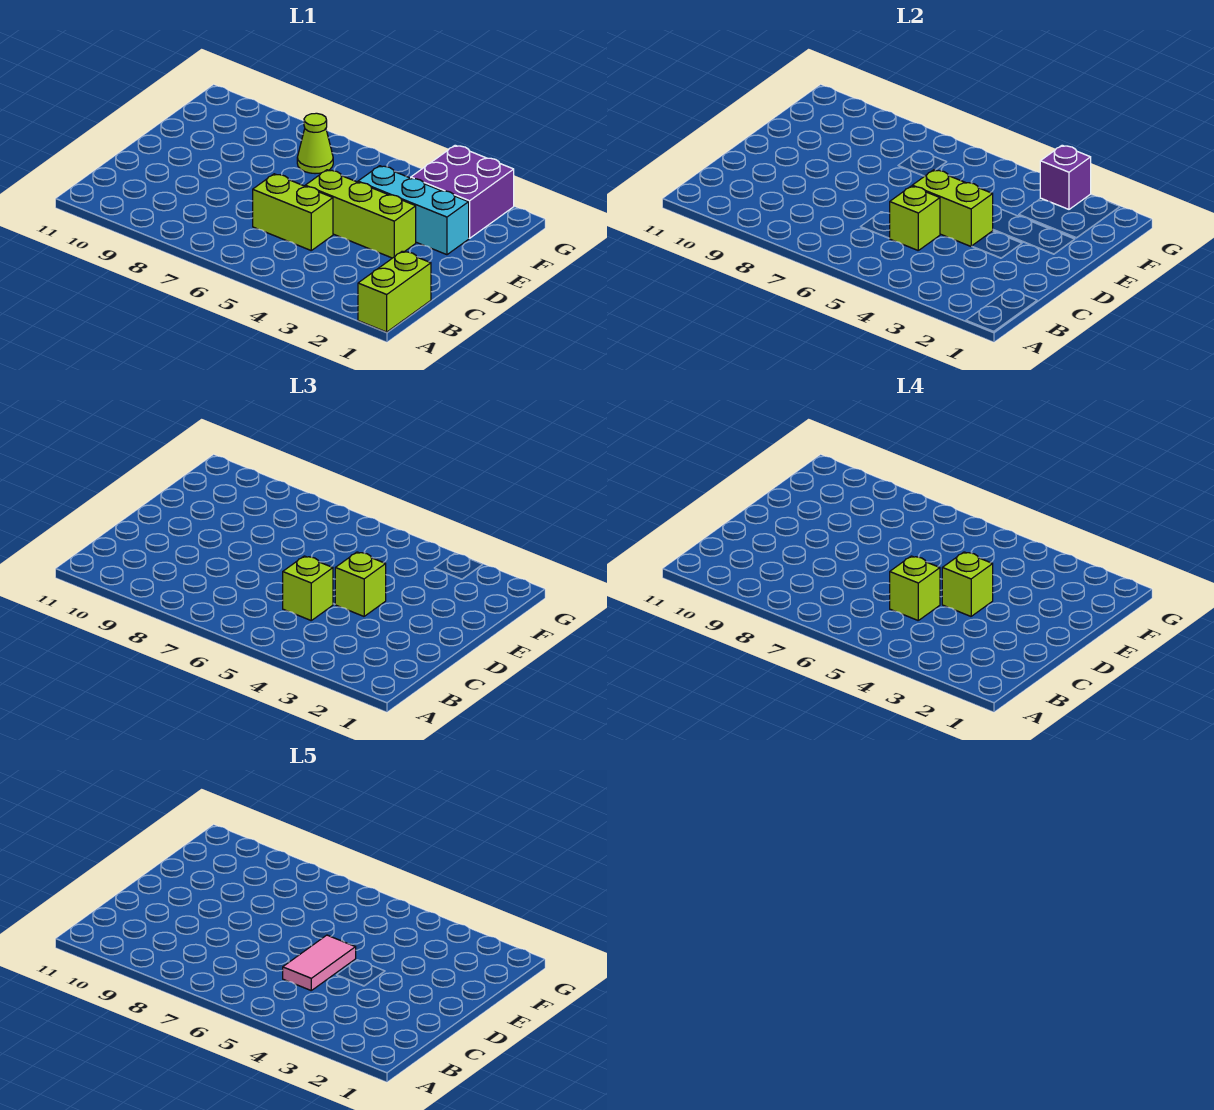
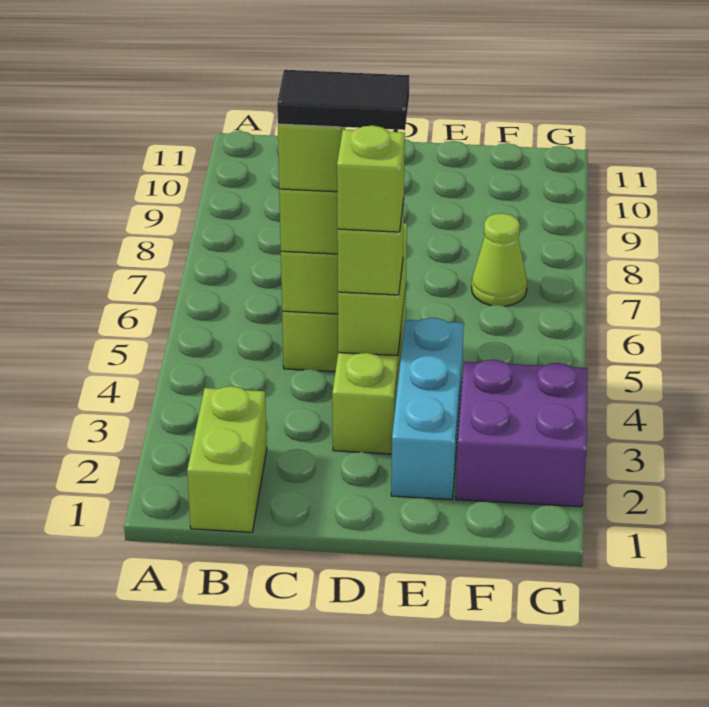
lime 1x2 brick [358,251,431,332] -> lime 1x2 brick turned to [187,386,267,532]
pink 1x2 tile [283,935,356,990] -> black 1x2 tile [277,70,409,130]
purple 1x1 brick [1040,145,1091,209] -> none

